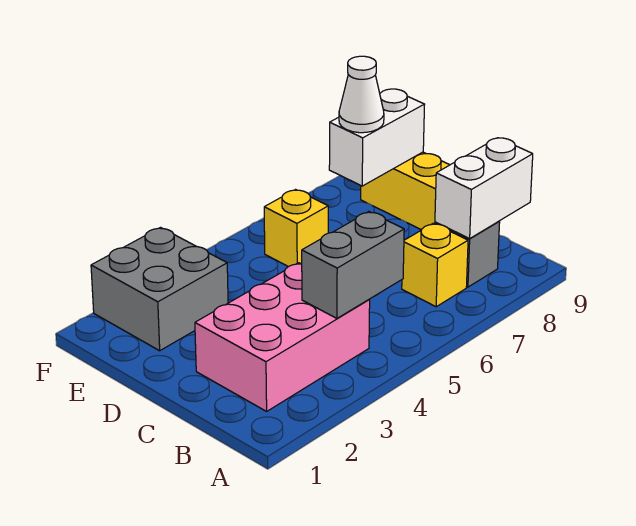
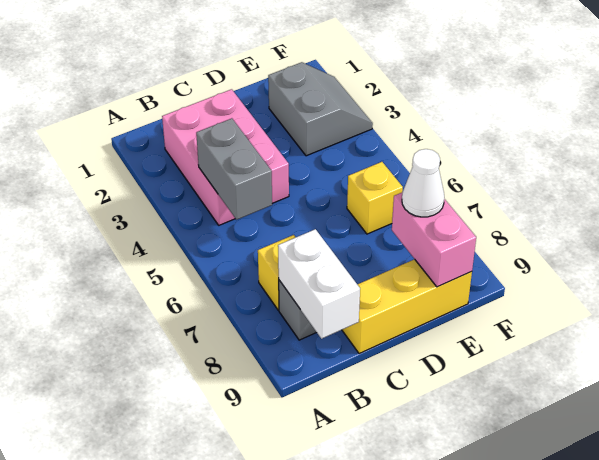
grey 2x2 brick [91,228,228,351] -> grey 2x2 slope [268,62,373,156]
white 1x2 brick [329,89,425,186] -> pink 1x2 brick [392,192,476,287]

